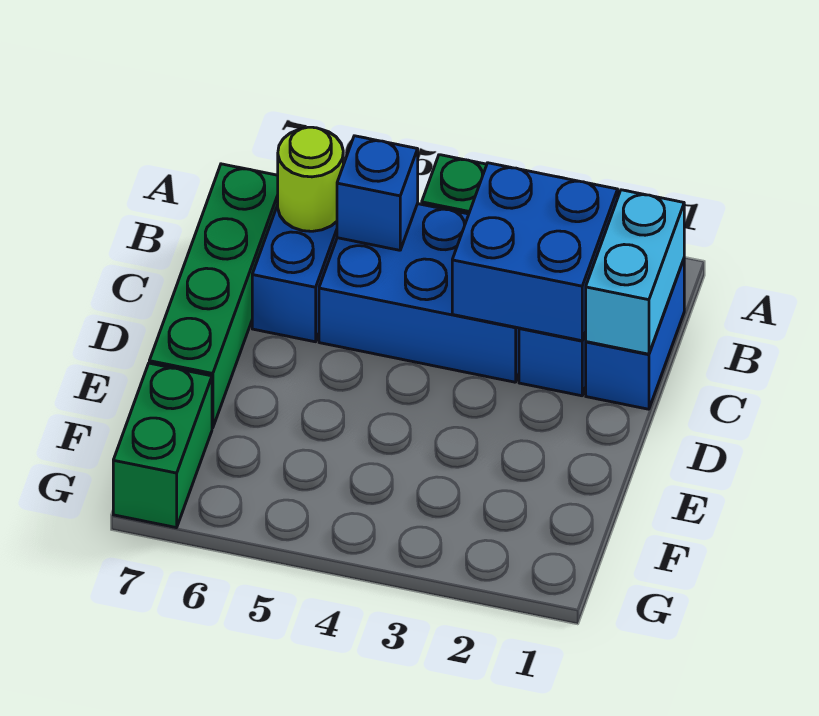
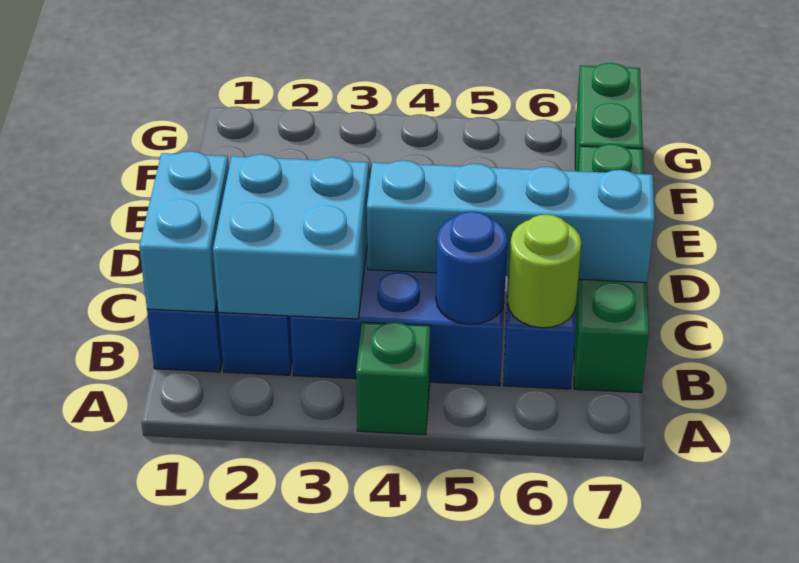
blue 2x2 brick [452,163,618,341] -> cyan 2x2 brick [213,154,369,319]
blue 1x1 brick [337,136,418,250] -> blue 1x1 round brick [436,211,507,324]
none -> cyan 1x4 brick [367,160,655,283]

